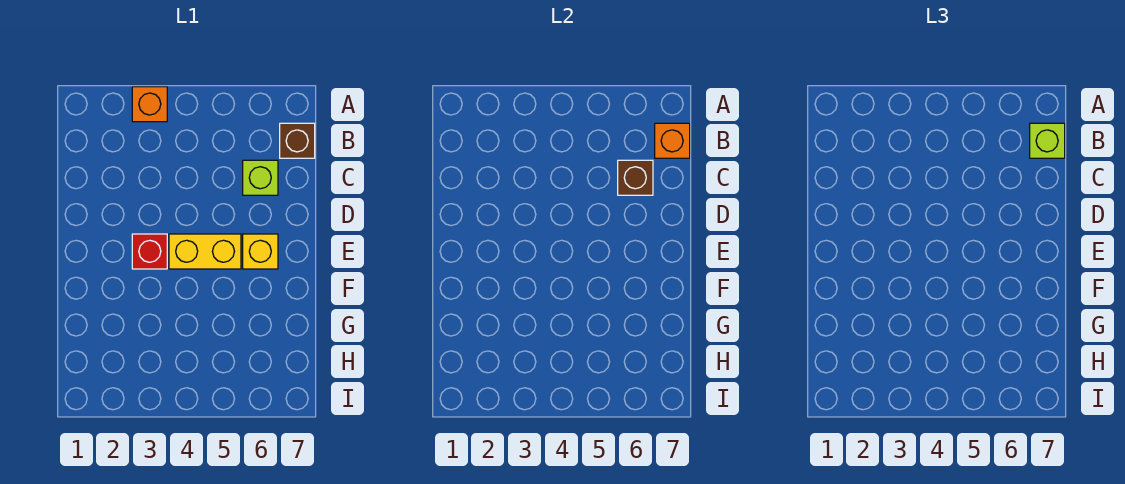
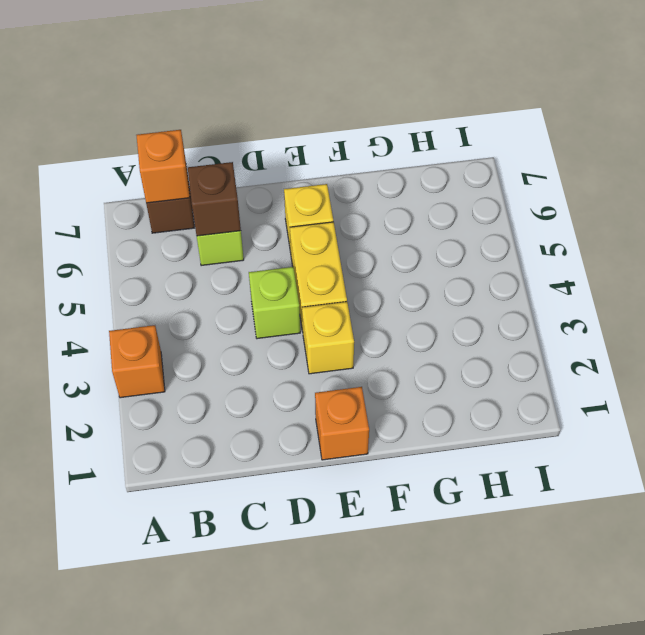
lime 1x1 brick [1030,123,1065,158] -> lime 1x1 brick moved to [249,267,300,339]
none -> orange 1x1 brick [315,387,369,460]
red 1x1 brick [132,234,167,269] -> yellow 1x1 brick [302,302,354,374]

